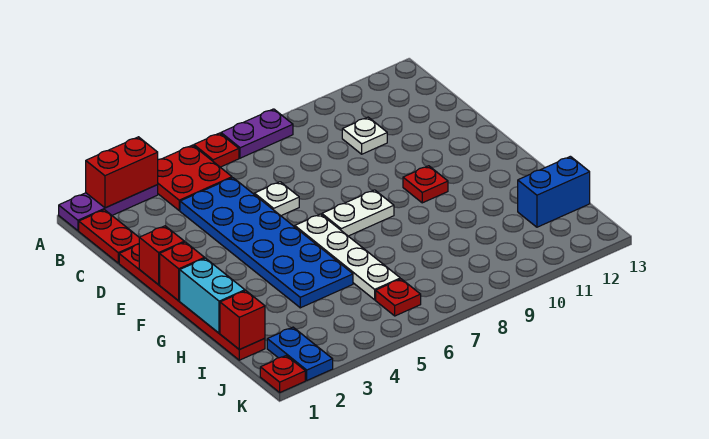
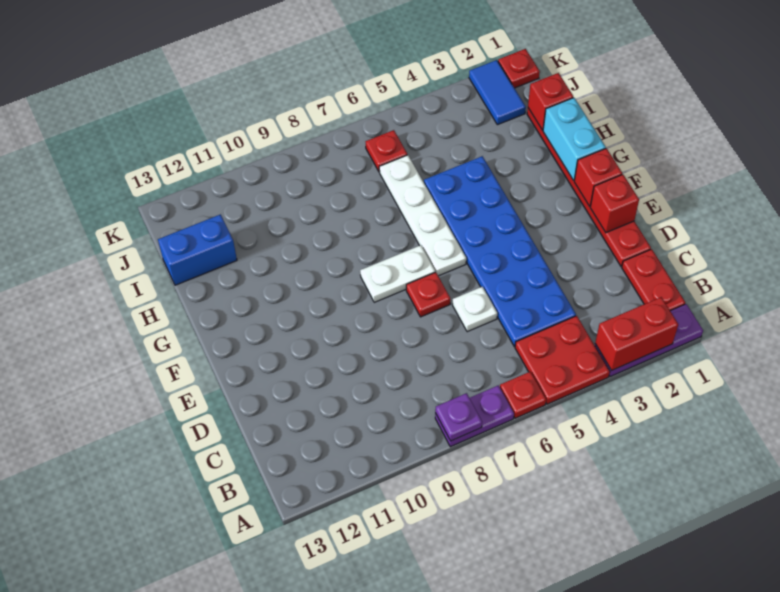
none -> purple 1x1 plate [435,393,482,441]
white 1x1 plate [342,117,387,154] -> none
red 1x1 plate [403,166,448,203] -> red 1x1 plate moved to [406,272,450,317]
blue 1x2 plate [267,327,333,380] -> blue 1x2 tile [469,60,526,125]

